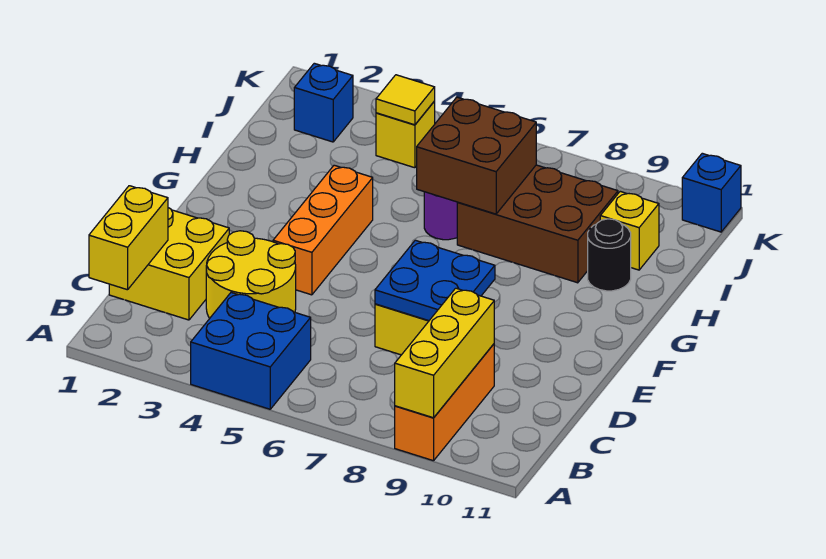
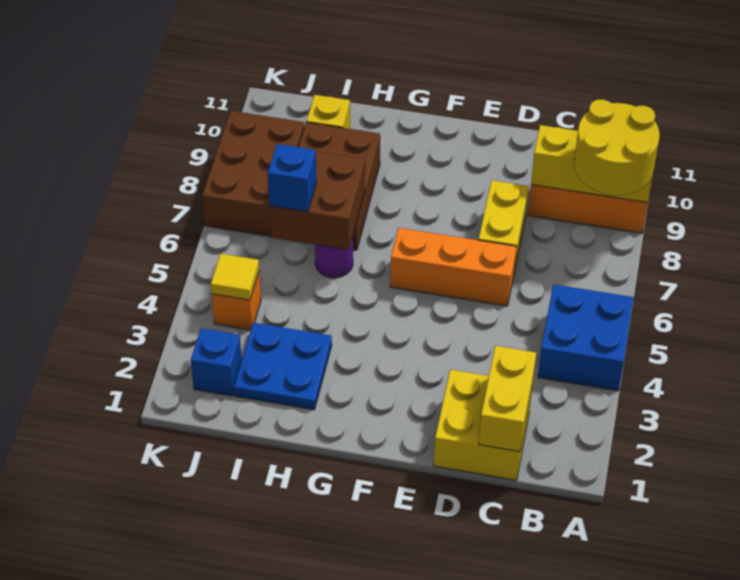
yellow 1x2 brick [89,186,168,290] -> yellow 1x2 brick turned to [479,346,536,452]
yellow 2x2 round brick [206,231,296,318] -> yellow 2x2 round brick moved to [574,99,660,195]
blue 2x2 plate [375,240,495,321] -> blue 2x2 plate moved to [234,323,332,410]
orange 1x3 brick [273,165,373,295] -> orange 1x3 brick moved to [390,228,517,306]
black 1x1 round brick [588,219,631,291] -> none
yellow 1x1 brick [376,101,435,168] -> orange 1x1 brick [212,272,261,330]
none -> brown 2x3 brick [202,111,304,236]
blue 1x1 brick [682,153,741,232] -> blue 1x1 brick moved to [268,144,316,212]

